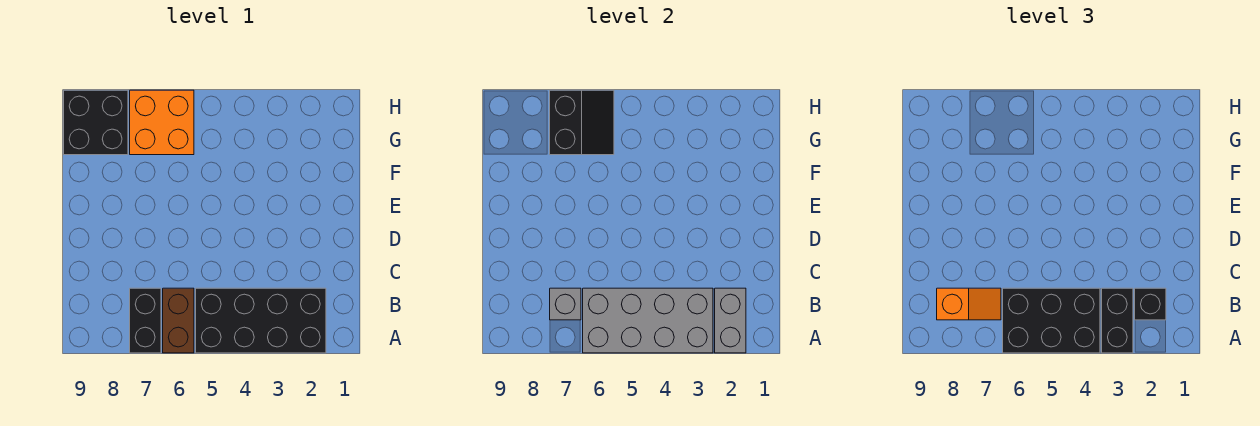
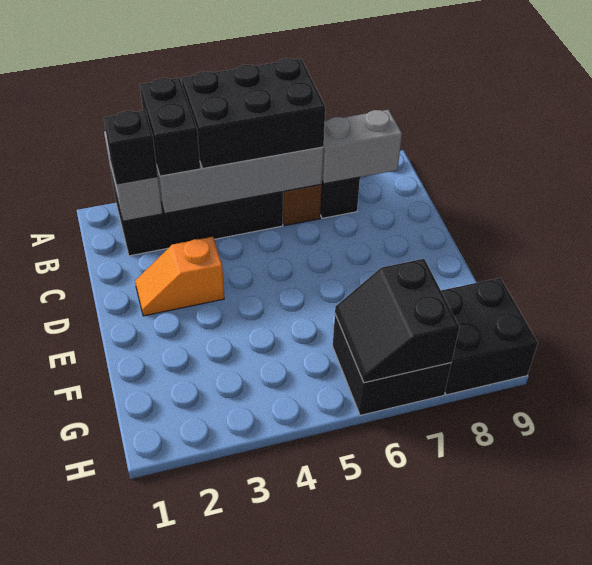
grey 1x1 brick [550,288,581,320] -> grey 1x2 brick [322,110,402,184]
orange 1x2 slope [937,288,1001,320] -> orange 1x2 slope moved to [135,237,224,316]
orange 2x2 brick [130,90,194,155] -> black 2x2 brick [333,315,451,415]

